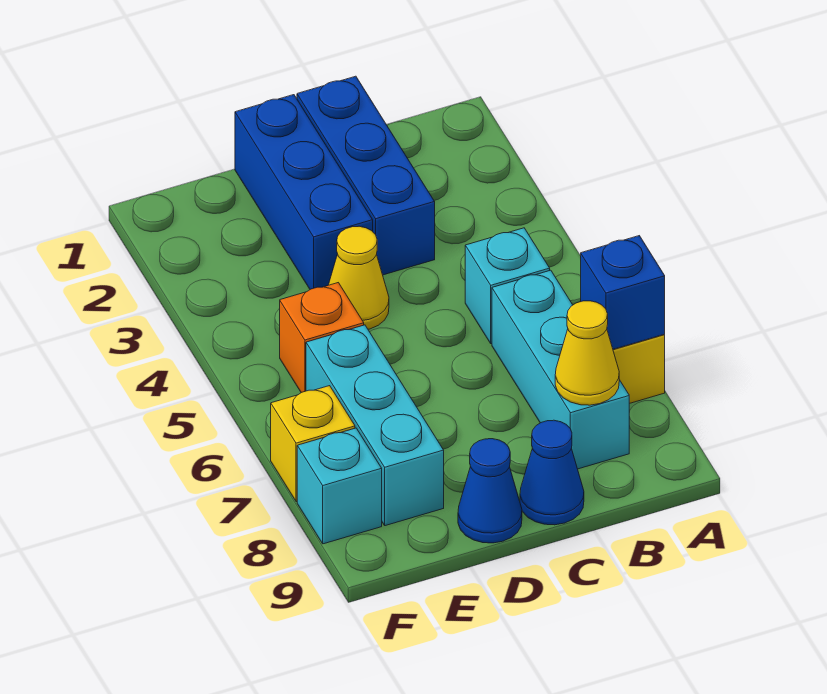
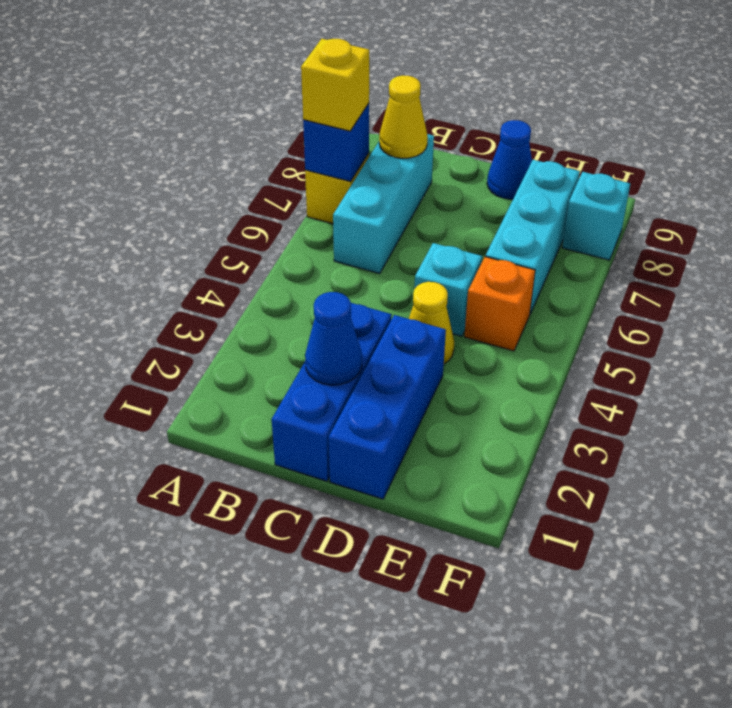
cyan 1x1 brick [465,228,550,344] -> cyan 1x1 brick moved to [414,243,482,336]
blue 1x1 cone [520,420,584,525] -> blue 1x1 cone moved to [305,292,362,385]
yellow 1x1 brick [271,386,355,502] -> yellow 1x1 brick moved to [301,39,369,131]

